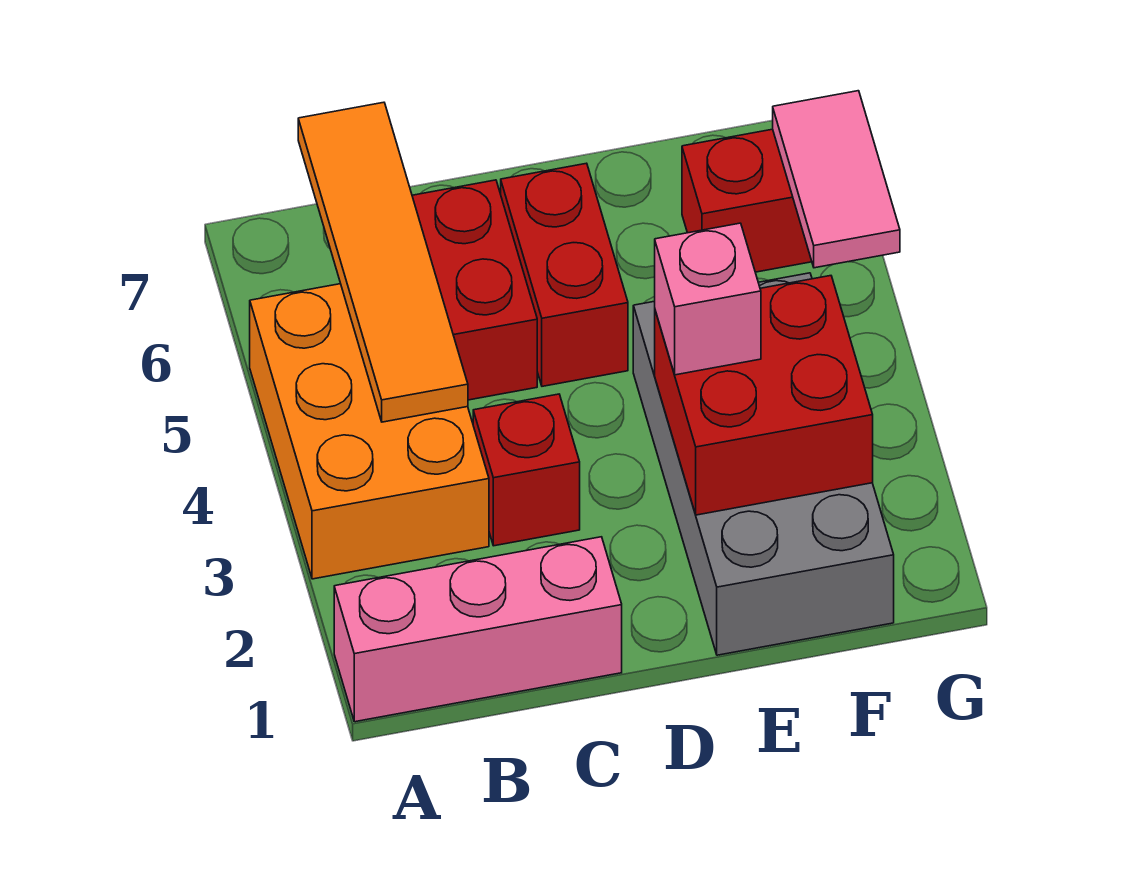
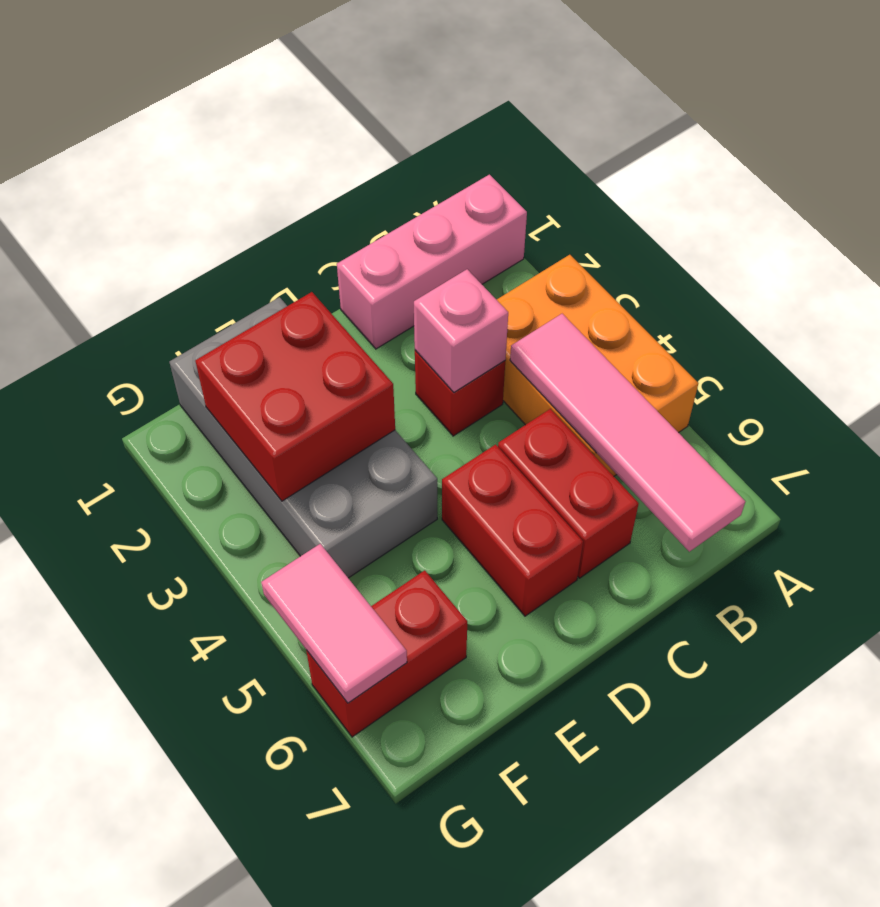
orange 1x4 tile [298,102,468,422] -> pink 1x4 tile [510,314,745,552]
pink 1x1 brick [655,223,761,375] -> pink 1x1 brick moved to [414,269,508,392]

